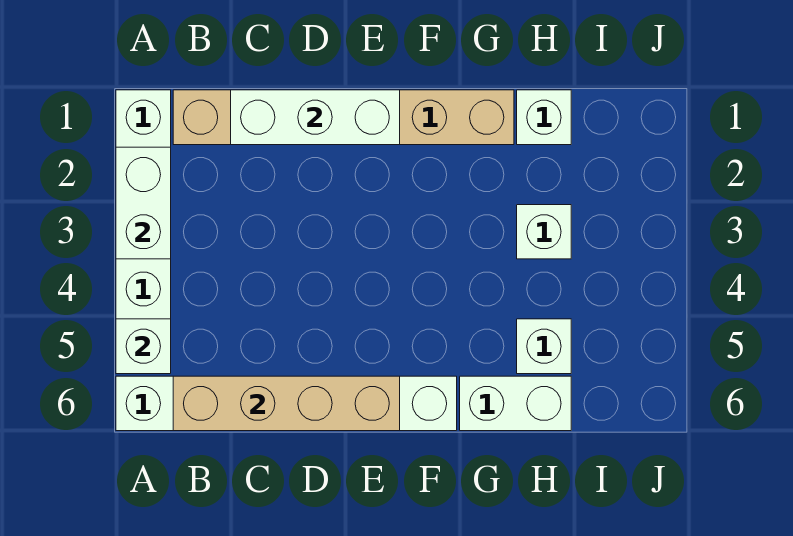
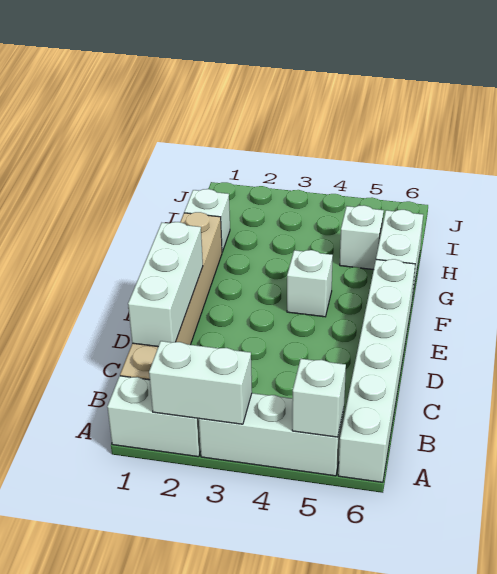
tan 1x4 brick [173,376,400,431] -> none
white 1x1 brick [517,205,571,259] -> white 1x1 brick moved to [287,250,333,317]

